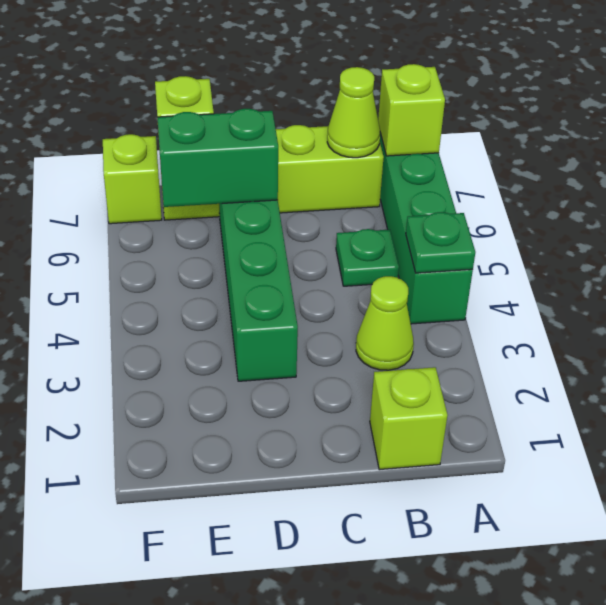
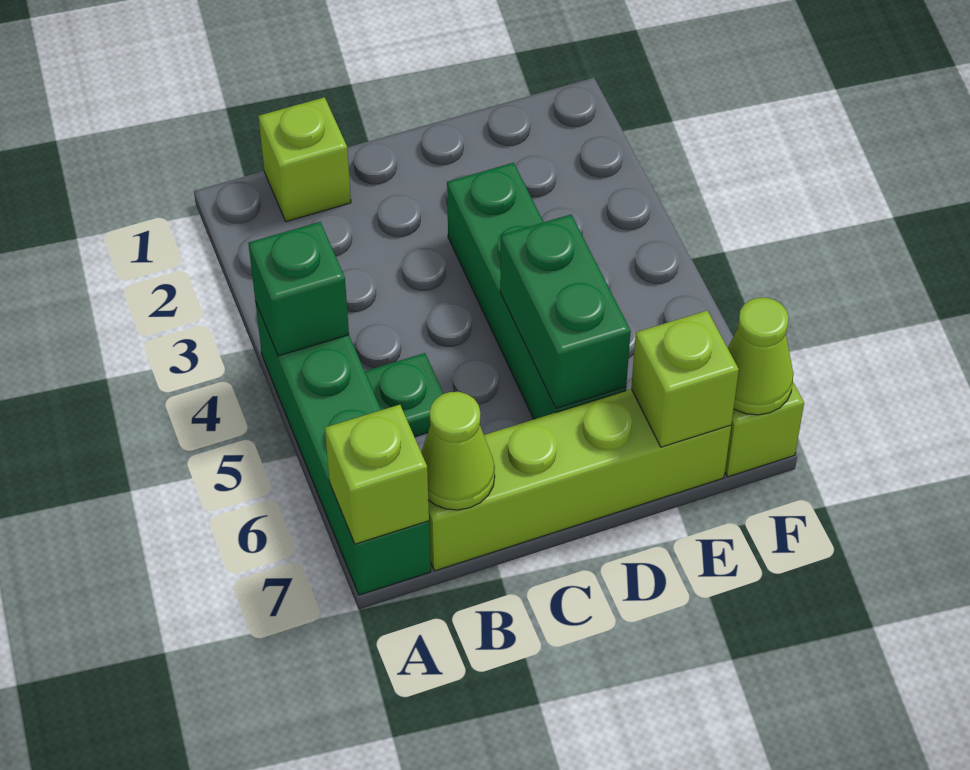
green 1x1 plate [406,212,475,273] -> green 1x1 brick [248,222,349,356]
lime 1x1 cone [356,276,414,370] -> lime 1x1 cone moved to [728,298,793,415]
green 1x2 brick [157,109,278,207] -> green 1x2 brick turned to [500,214,631,409]

